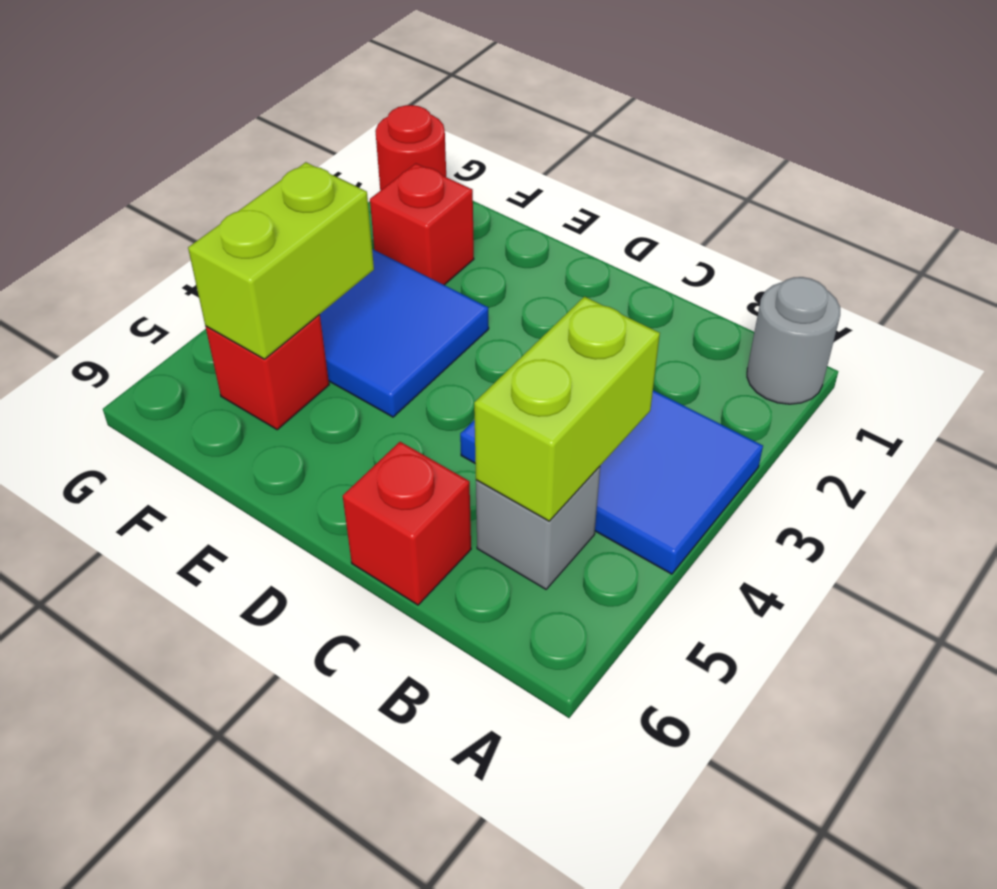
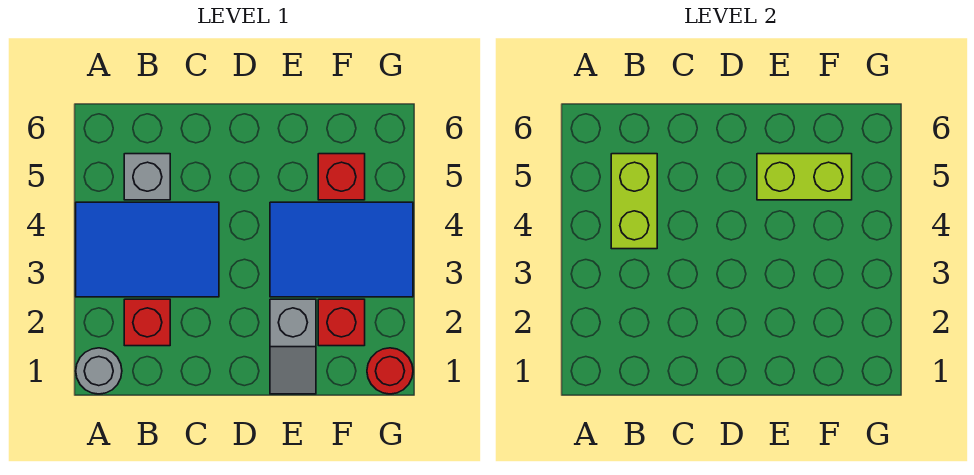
red 1x1 brick [343,442,471,605] -> red 1x1 brick moved to [124,299,170,346]
none -> grey 1x2 slope [270,299,316,394]
lime 1x2 brick [188,162,374,359] -> lime 1x2 brick turned to [757,154,852,200]

